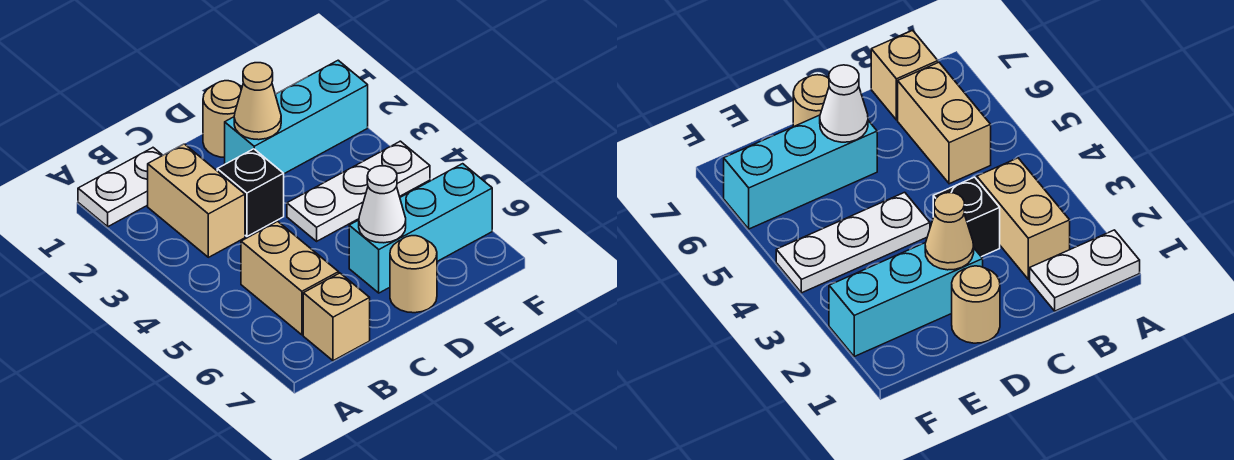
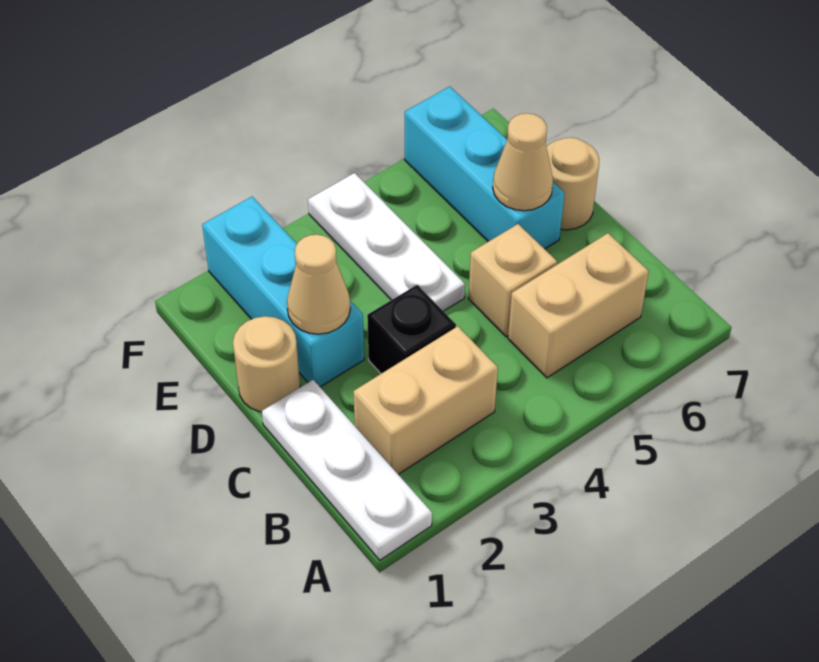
white 1x2 plate [78,148,163,227] -> white 1x3 plate [262,380,432,560]
tan 1x1 brick [303,273,370,361] -> tan 1x1 brick moved to [468,224,557,337]
white 1x1 cone [359,166,406,243] -> tan 1x1 cone [493,113,553,211]

